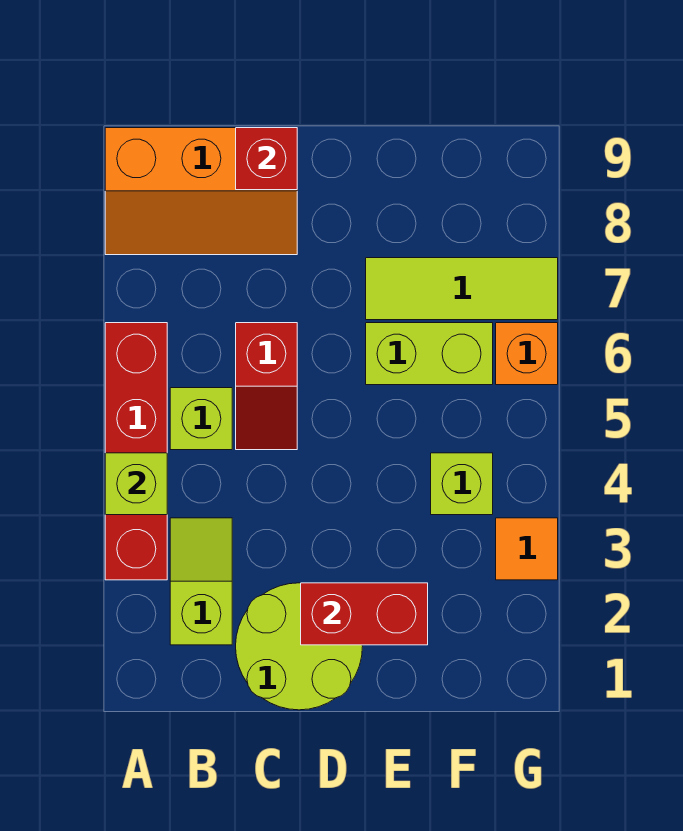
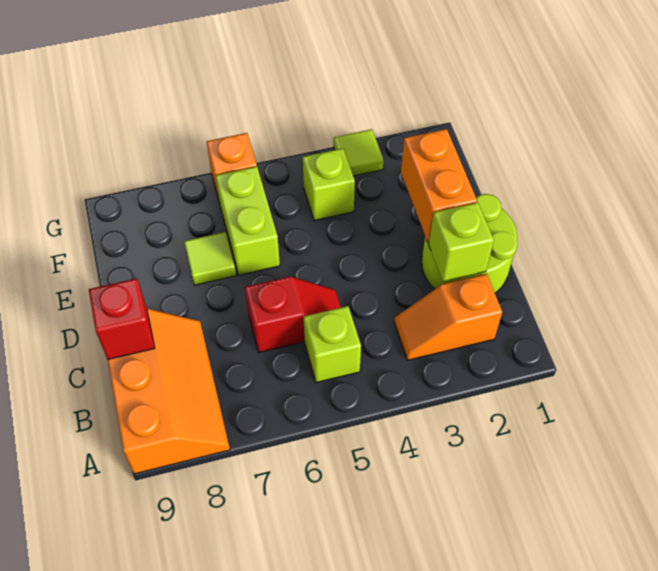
red 1x4 brick [105,323,167,580] -> none
lime 1x1 brick [105,453,167,515] -> lime 1x1 brick moved to [429,202,494,281]
lime 1x2 slope [170,518,232,645] -> orange 1x2 slope [394,274,502,360]
red 1x2 brick [301,583,428,645] -> orange 1x2 brick [401,129,477,243]
lime 1x3 tile [366,258,558,320] -> lime 1x1 tile [184,232,236,285]
orange 1x1 tile [496,518,558,580] -> lime 1x1 tile [334,129,383,176]

